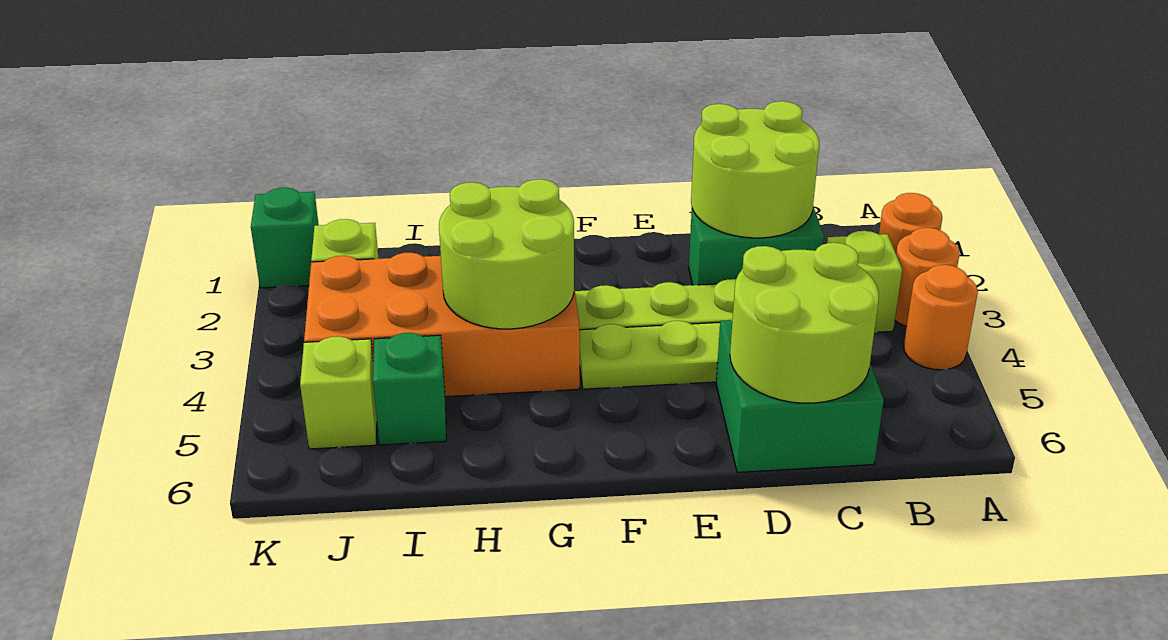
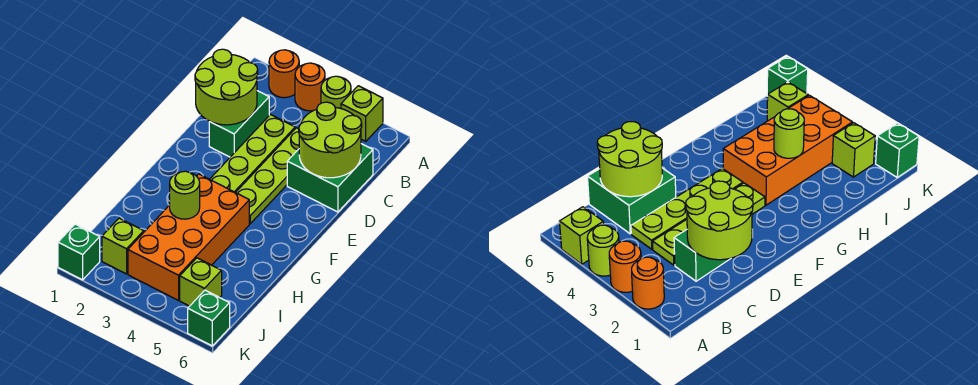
orange 1x1 round brick [904,265,978,370] -> lime 1x1 round brick [321,76,351,108]
lime 1x1 brick [827,231,902,332] -> lime 1x1 brick moved to [341,86,383,141]
lime 2x2 round brick [439,179,574,329] -> lime 1x1 round brick [170,171,200,219]
green 1x1 brick [373,333,446,445] -> green 1x1 brick moved to [188,290,230,346]

